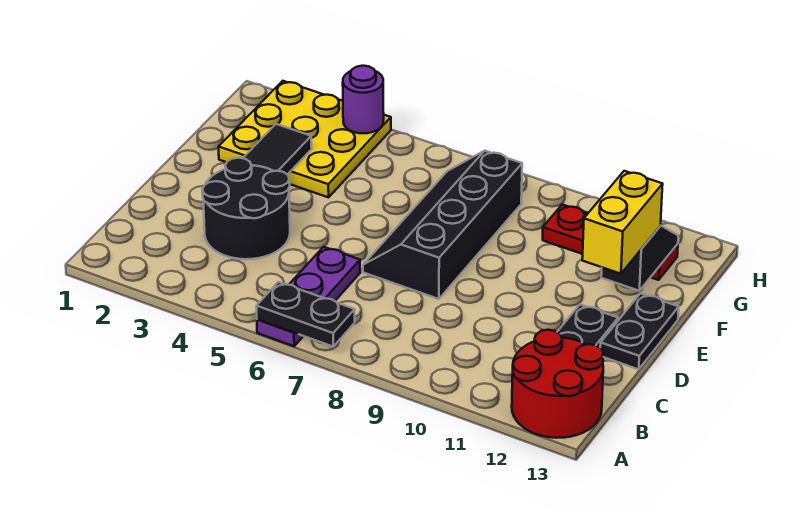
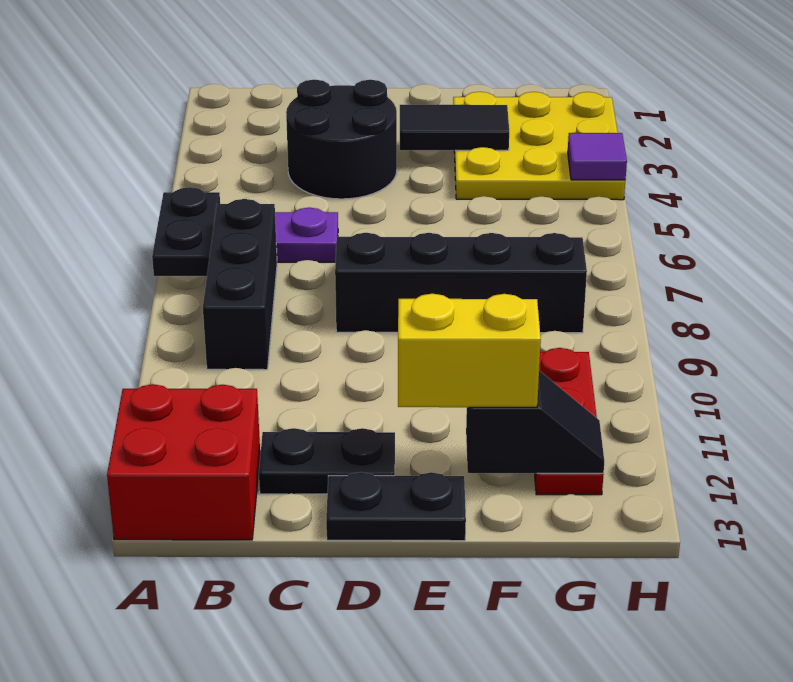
red 2x2 round brick [512,330,603,438] -> red 2x2 brick [107,384,260,540]
none -> black 1x3 brick [203,199,277,370]
purple 1x1 round brick [343,66,384,133] -> purple 1x1 tile [568,133,627,180]

